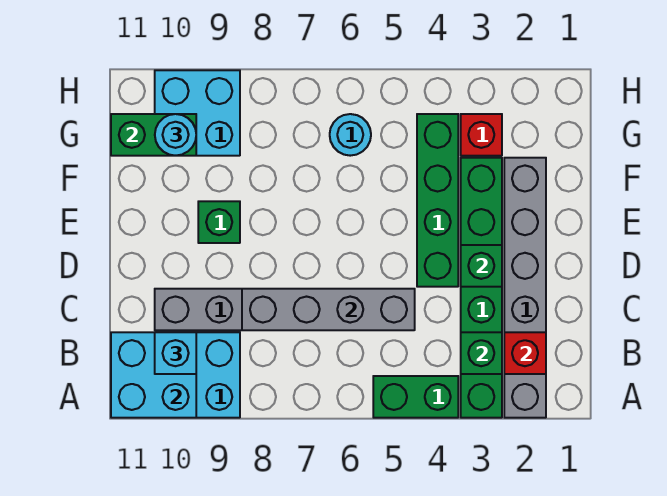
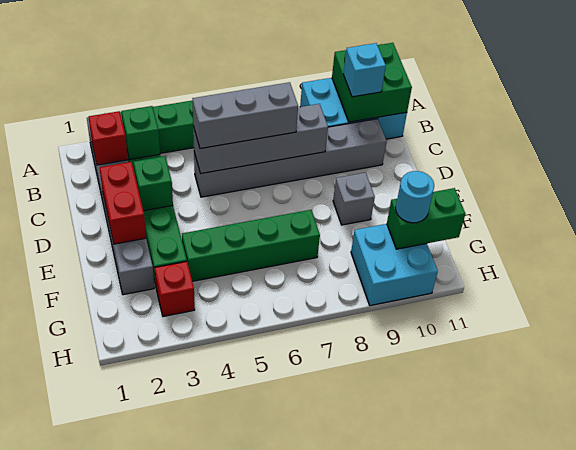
cyan 2x2 brick [111,332,196,418] -> green 2x2 brick [332,43,412,122]
none -> grey 1x3 brick [192,82,298,149]
none -> red 1x2 brick [100,162,146,244]
green 1x4 brick [417,114,458,287] -> green 1x4 brick turned to [182,210,320,281]
green 1x1 brick [198,201,240,243] -> grey 1x1 brick [333,173,375,225]
cyan 1x1 round brick [330,114,371,156] -> none

